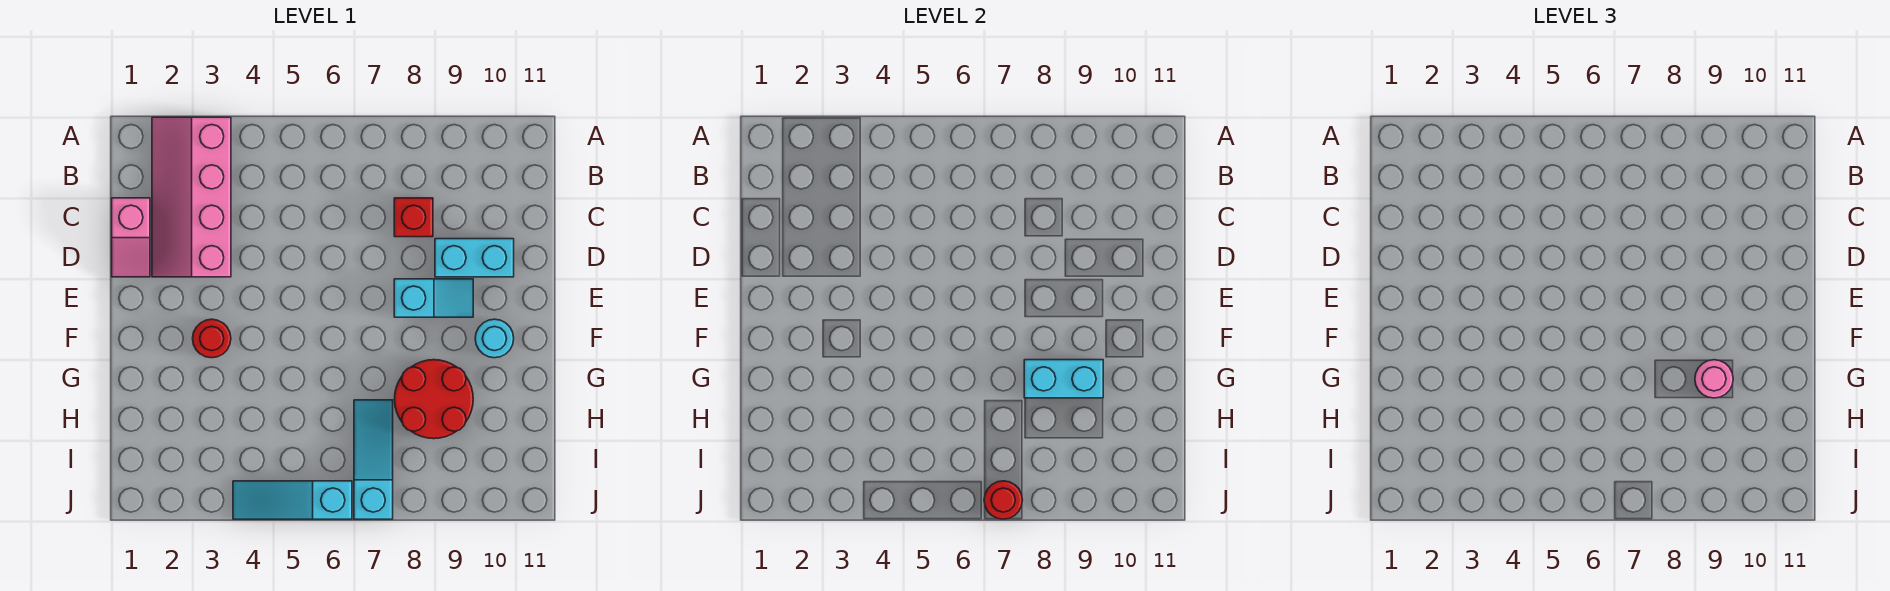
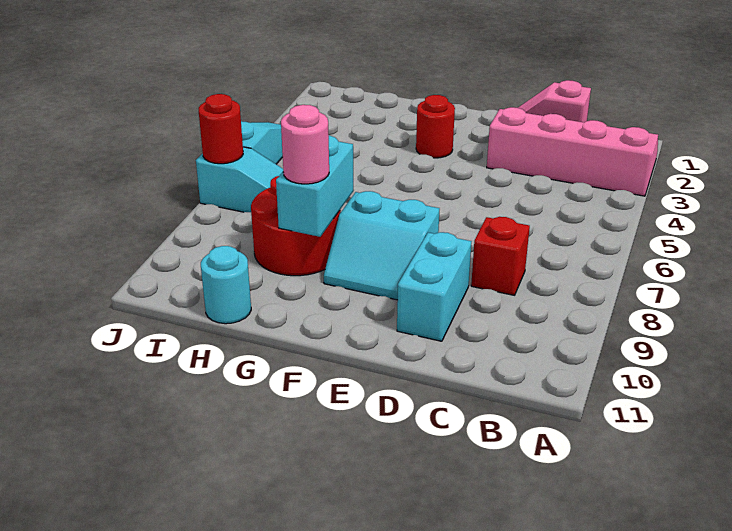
cyan 1x2 slope [394,279,473,317] -> cyan 2x2 slope [324,191,440,300]
cyan 1x1 round brick [475,319,514,358] -> cyan 1x1 round brick moved to [201,246,251,324]

